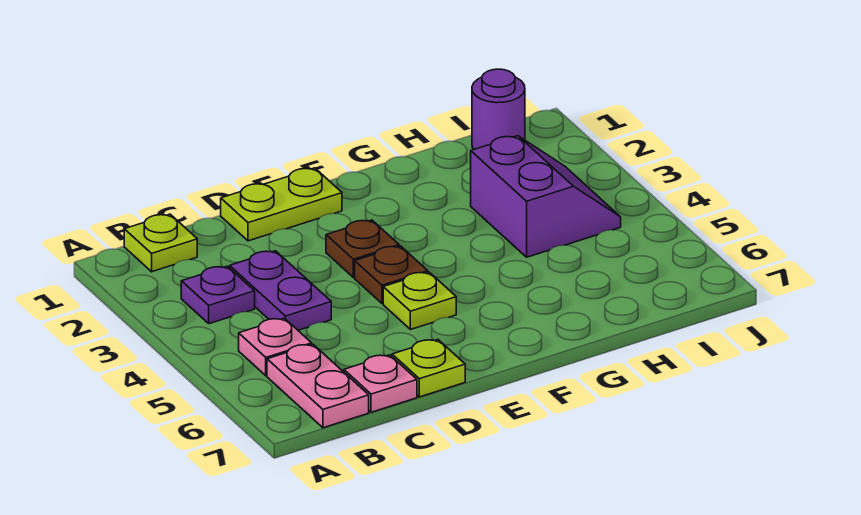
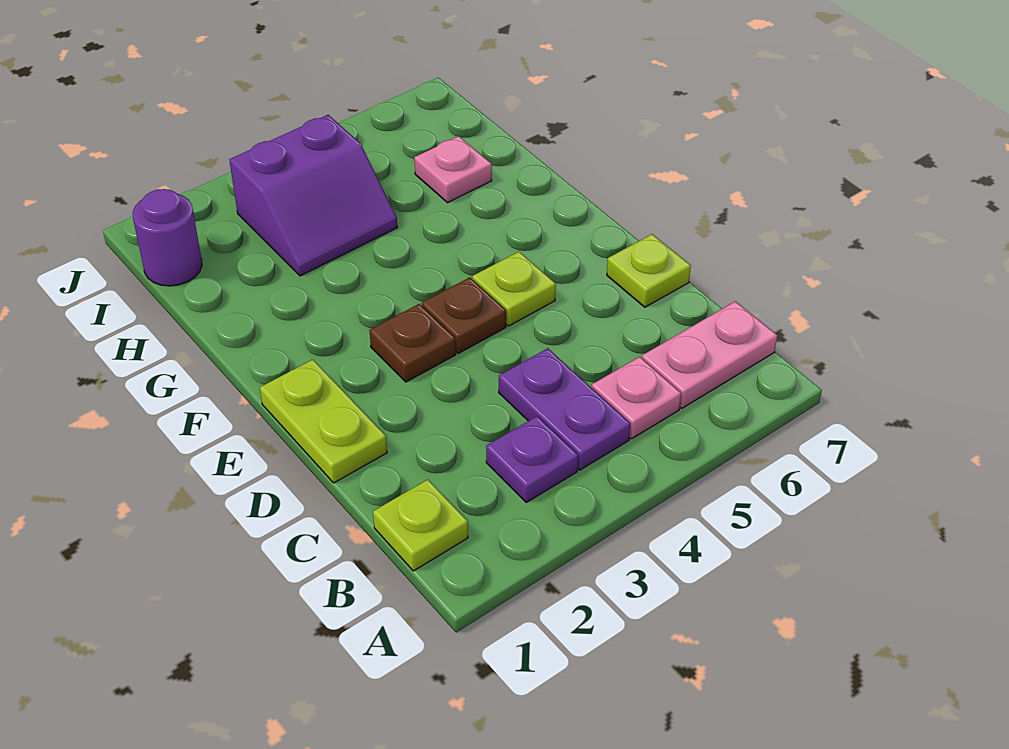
purple 1x2 plate [230,251,331,330] -> purple 1x2 plate turned to [499,348,630,470]
pink 1x1 plate [344,355,417,412] -> pink 1x1 plate moved to [414,136,492,203]
purple 2x2 slope [471,136,621,257] -> purple 2x2 slope turned to [229,115,397,276]

